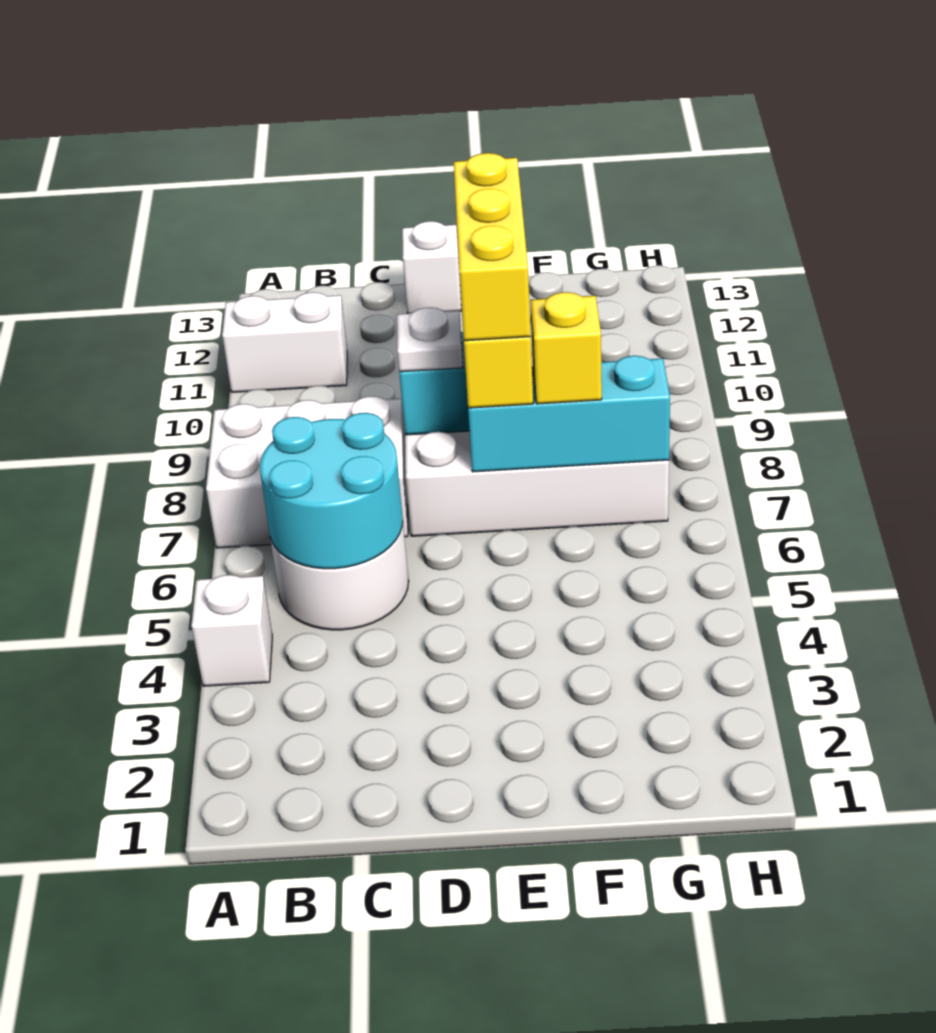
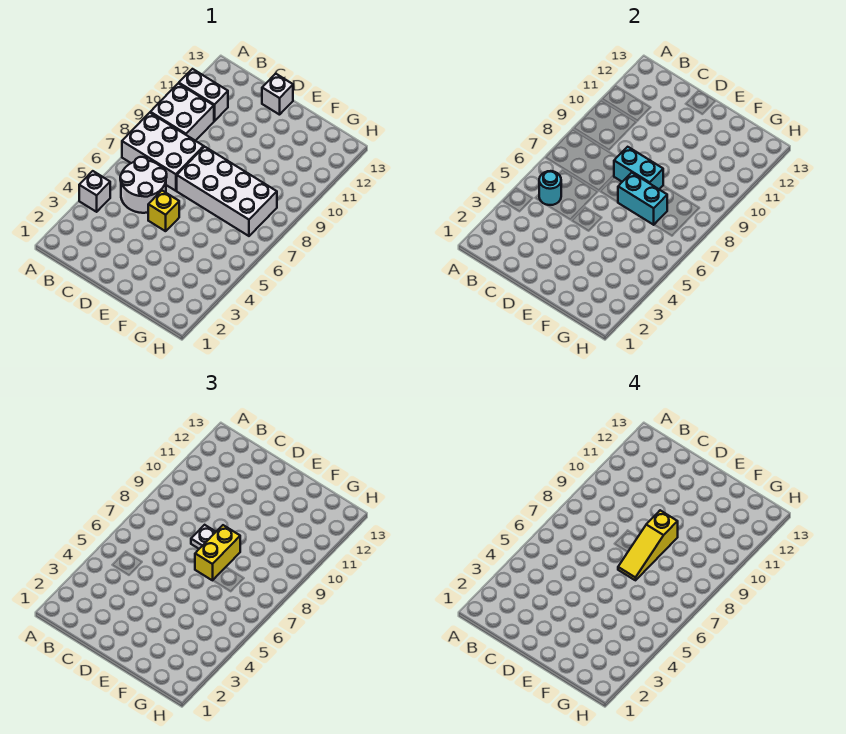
none -> white 2x2 brick [150,83,214,141]
cyan 2x2 round brick [260,413,403,569] -> cyan 1x1 round brick [539,171,561,205]
cyan 1x3 brick [468,356,670,472] -> cyan 1x2 brick [618,173,667,225]
yellow 1x3 brick [454,153,531,341] -> yellow 1x3 slope [618,510,678,580]
yellow 1x1 brick [530,292,602,404] -> yellow 1x1 brick moved to [148,191,179,231]

